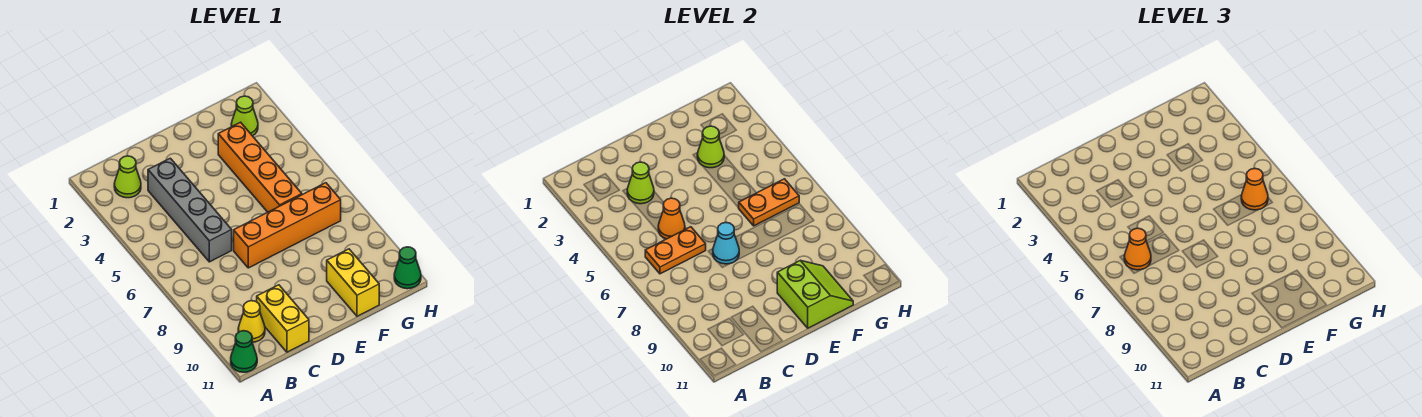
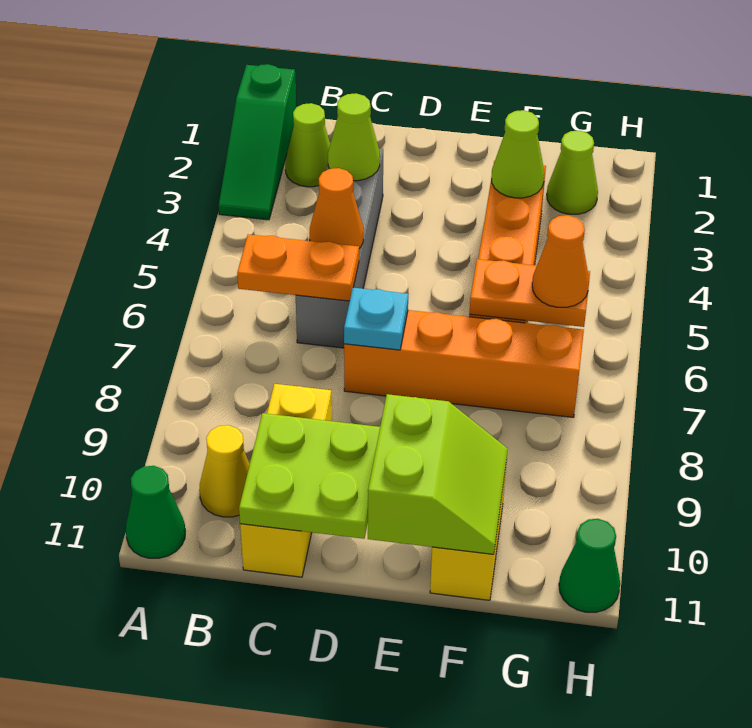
none -> green 1x3 slope [218,64,296,220]
orange 1x1 cone [1124,228,1151,270] -> none
yellow 1x2 brick [257,285,309,352] -> yellow 1x3 brick [240,384,332,577]
none -> lime 2x2 plate [239,413,380,539]
cyan 1x1 cone [713,222,739,264] -> cyan 1x1 plate [344,287,408,350]

